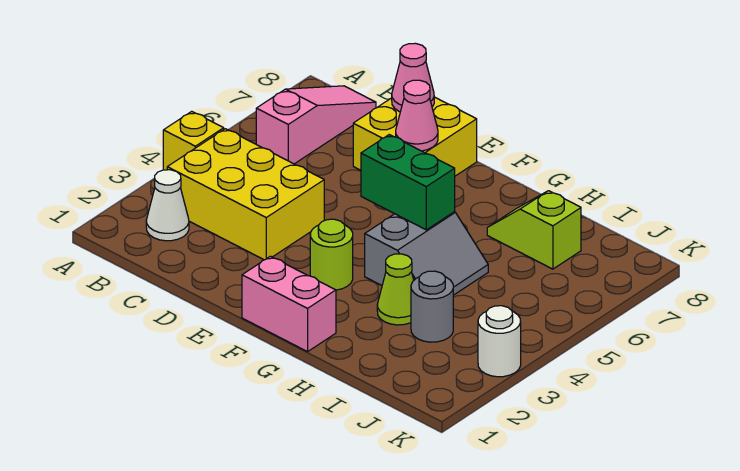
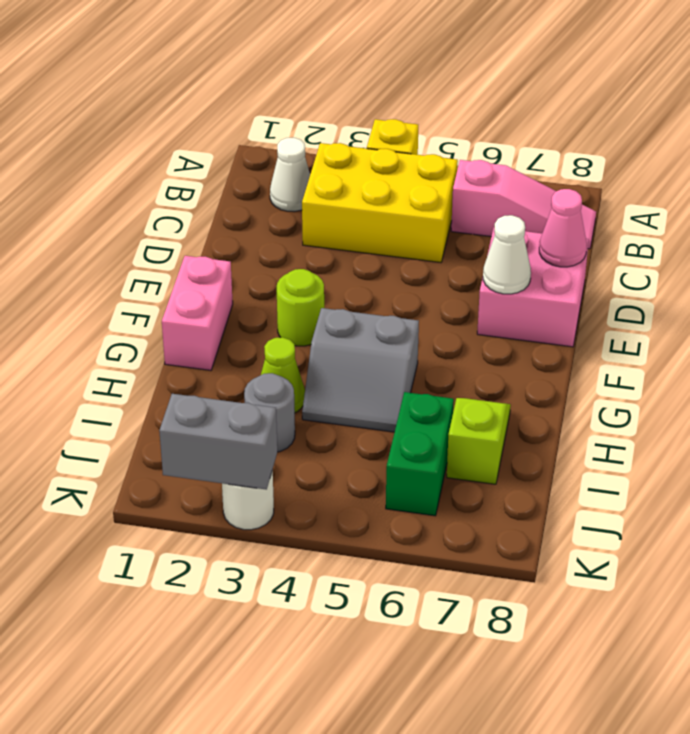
yellow 2x3 brick [167,129,324,260] -> yellow 2x3 brick turned to [302,143,458,263]
yellow 2x2 brick [353,97,477,176] -> pink 2x2 brick [477,228,589,347]
pink 1x1 cone [396,80,438,151] -> white 1x1 cone [483,215,531,294]
green 1x2 brick [361,135,455,230] -> green 1x2 brick moved to [386,392,454,516]
none -> grey 1x2 brick [159,394,277,490]

